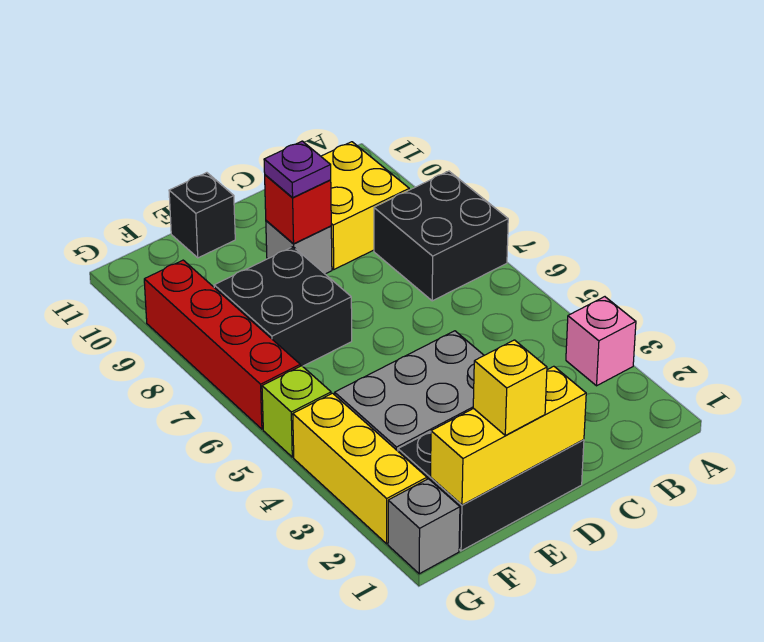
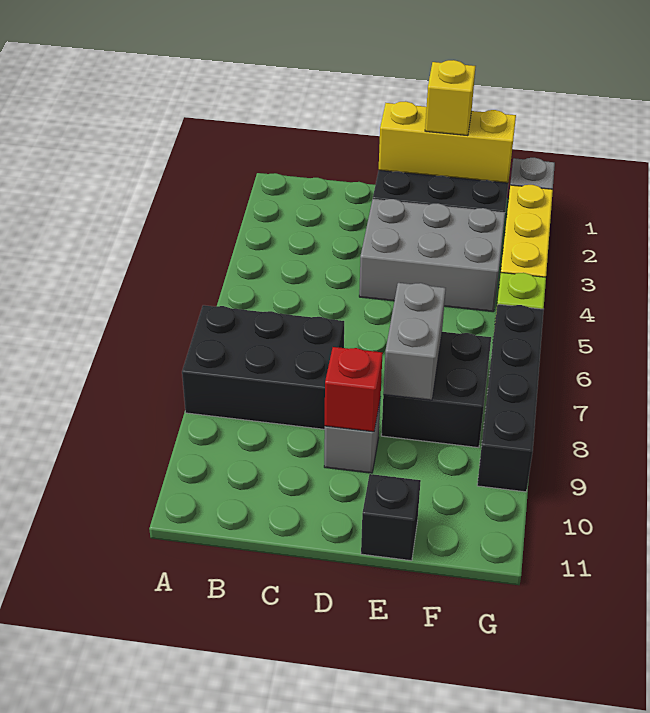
pink 1x1 brick [566,297,636,386] -> none
black 2x2 brick [374,171,508,301] -> black 2x3 brick [182,305,344,429]
yellow 2x2 brick [321,142,409,269] -> none
purple 1x1 plate [264,141,331,197] -> none
none -> grey 1x2 brick [383,283,446,400]
red 1x4 brick [144,260,300,429] -> black 1x4 brick [477,304,544,492]

